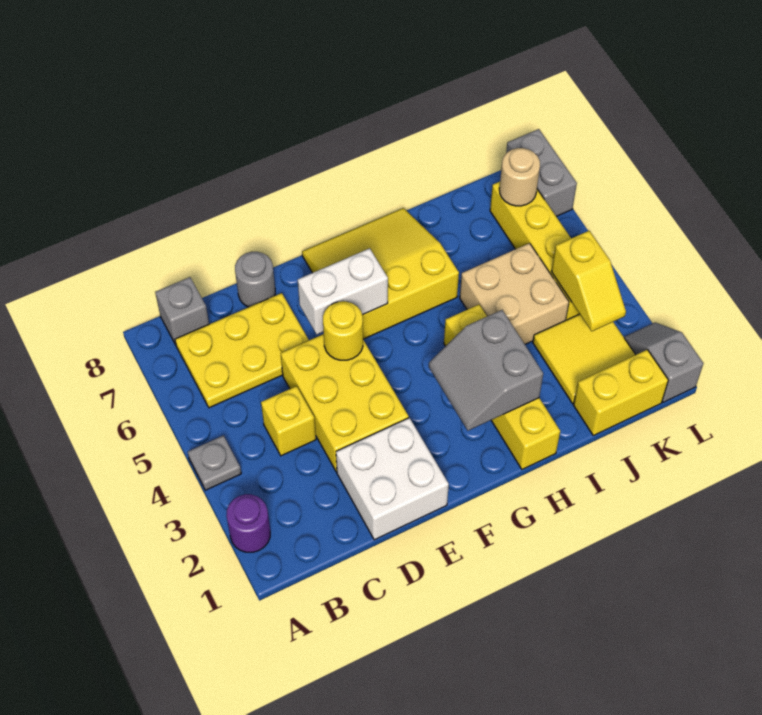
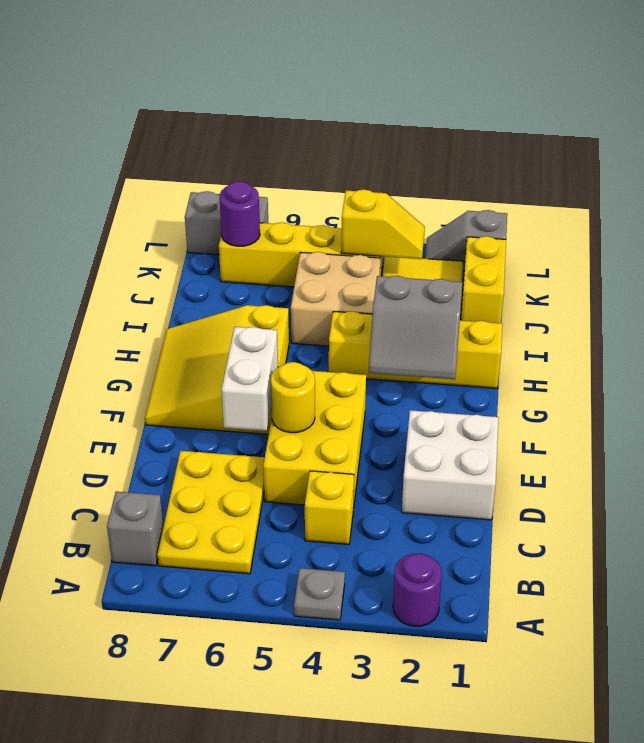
yellow 2x3 brick [281,334,409,472] -> yellow 2x3 brick turned to [263,371,366,509]
grey 1x1 round brick [235,252,275,307] -> none
tan 1x1 round brick [499,148,540,206] -> purple 1x1 round brick [219,181,260,246]

